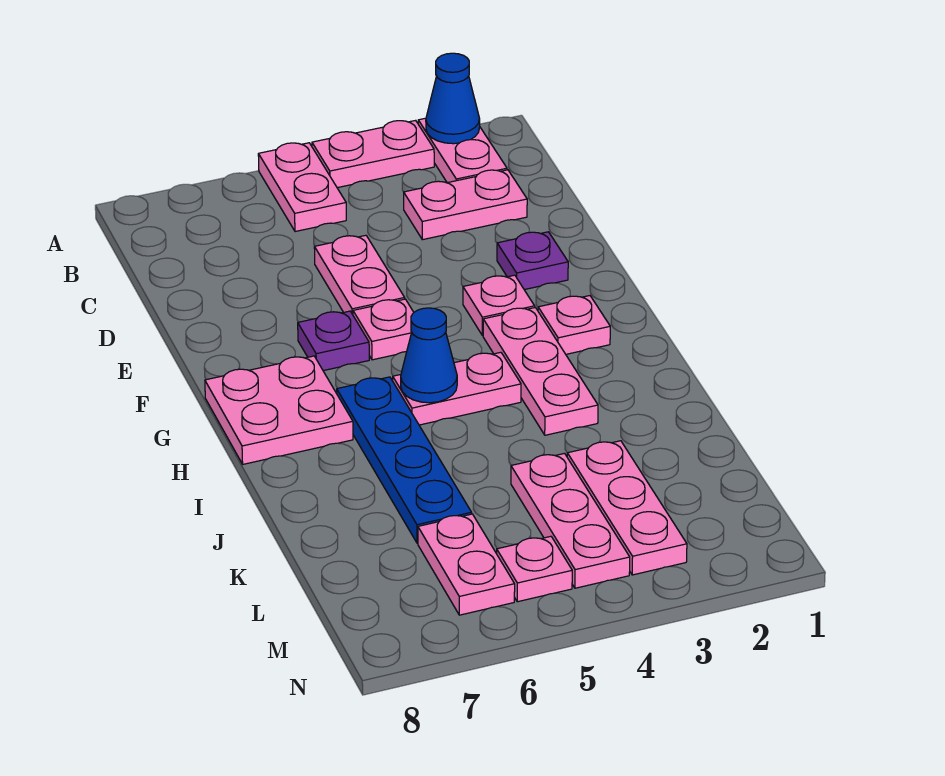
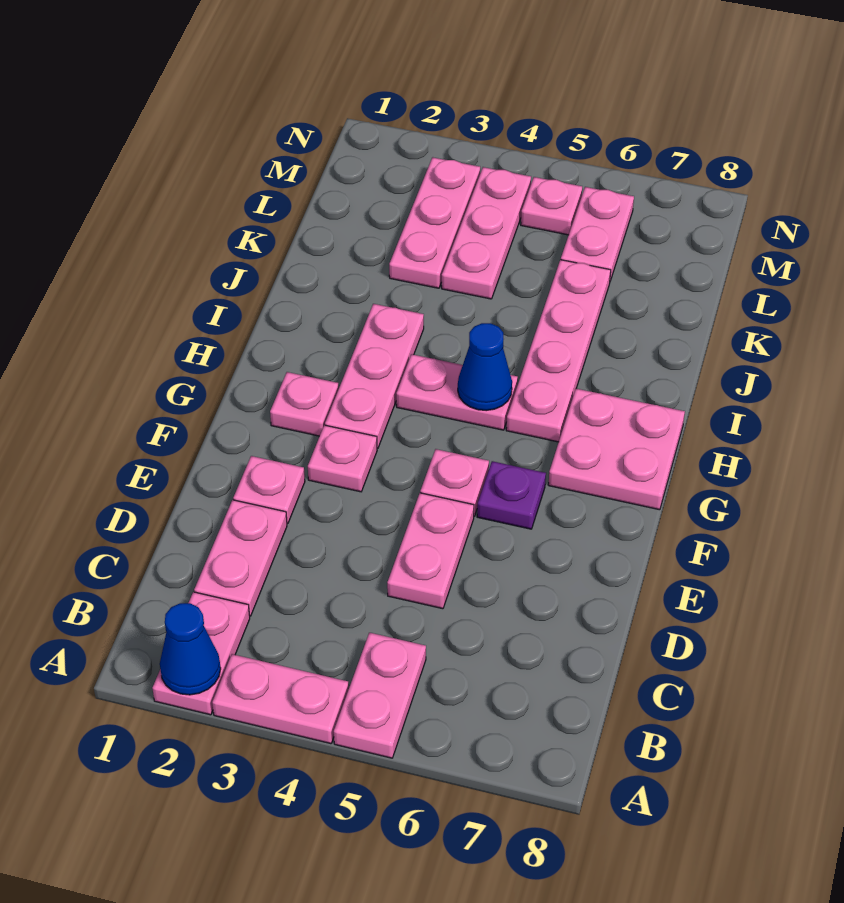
pink 1x2 plate [404,170,527,240] -> pink 1x2 plate turned to [194,500,287,616]
purple 1x1 plate [497,232,568,290] -> pink 1x1 plate [233,456,305,524]
blue 1x4 plate [337,377,472,543] -> pink 1x4 plate [506,260,611,442]

